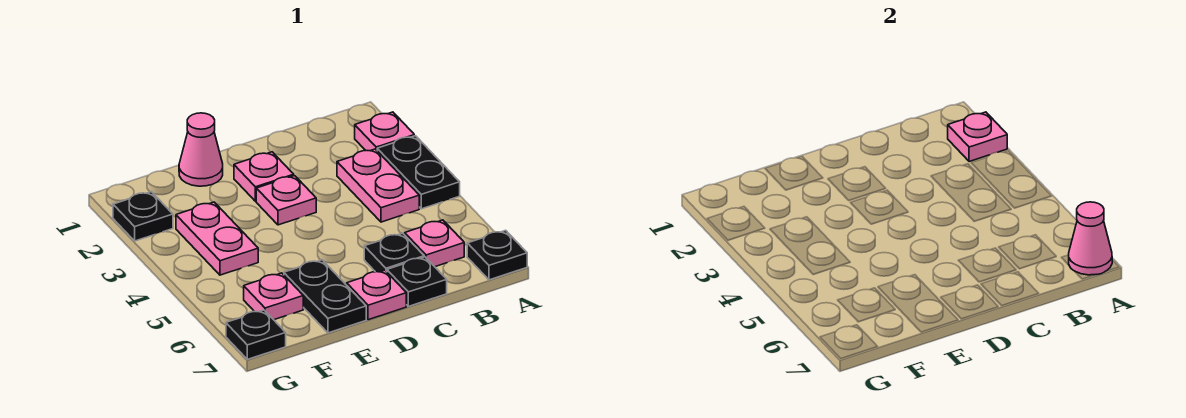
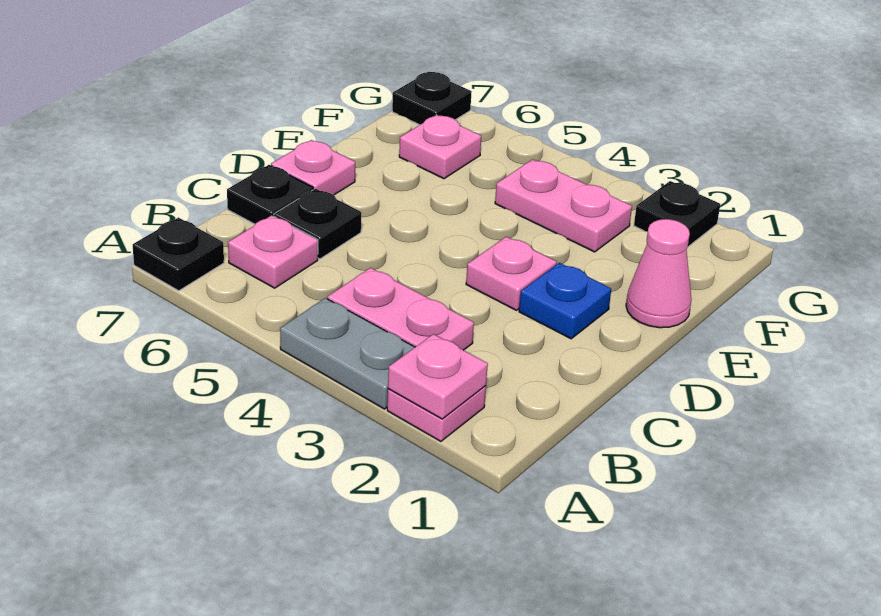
black 1x2 plate [377,136,460,209] -> grey 1x2 plate [280,298,415,409]
pink 1x1 cone [1069,202,1112,275] -> none
pink 1x1 plate [234,152,294,201] -> blue 1x1 plate [519,263,611,339]
black 1x2 plate [284,260,366,333] -> none

